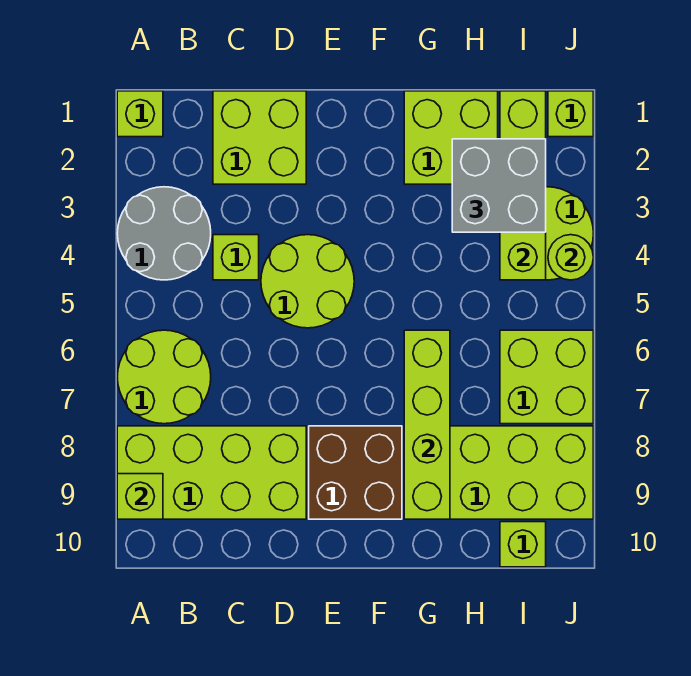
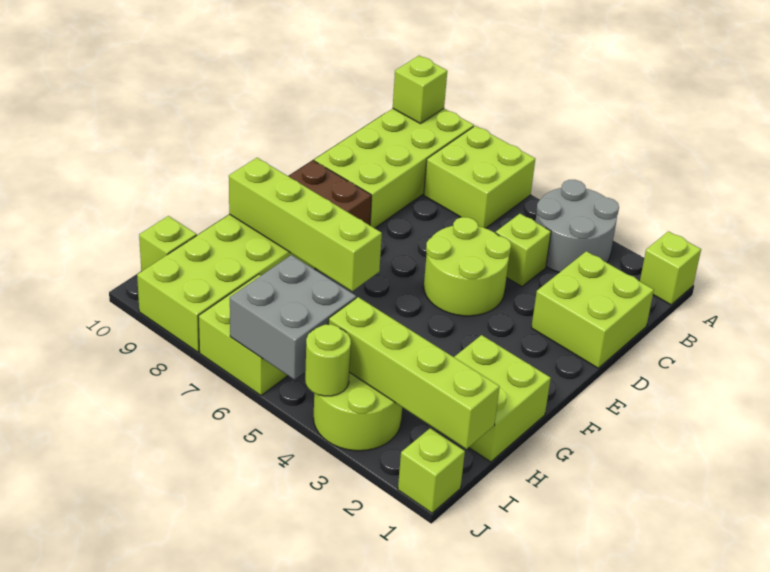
lime 2x2 round brick [117,330,211,424] -> lime 2x2 brick [424,126,535,228]
grey 2x2 brick [452,139,546,232] -> grey 2x2 brick moved to [230,255,356,380]

